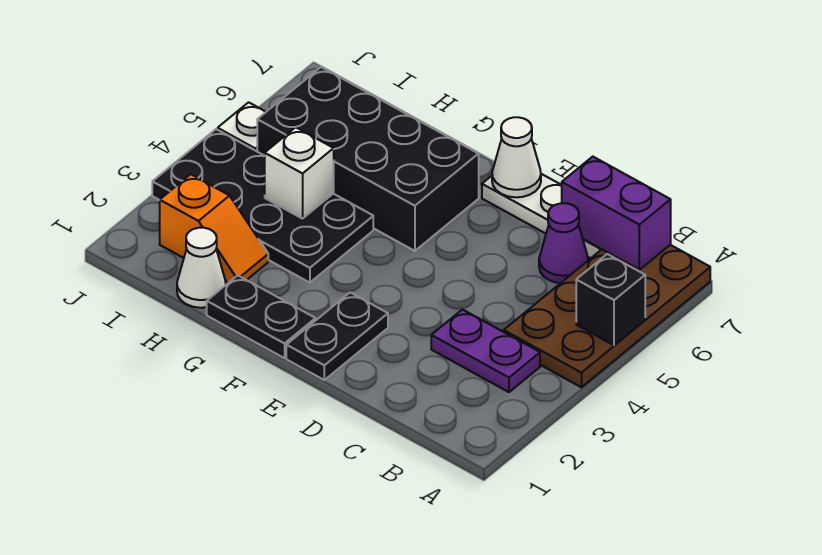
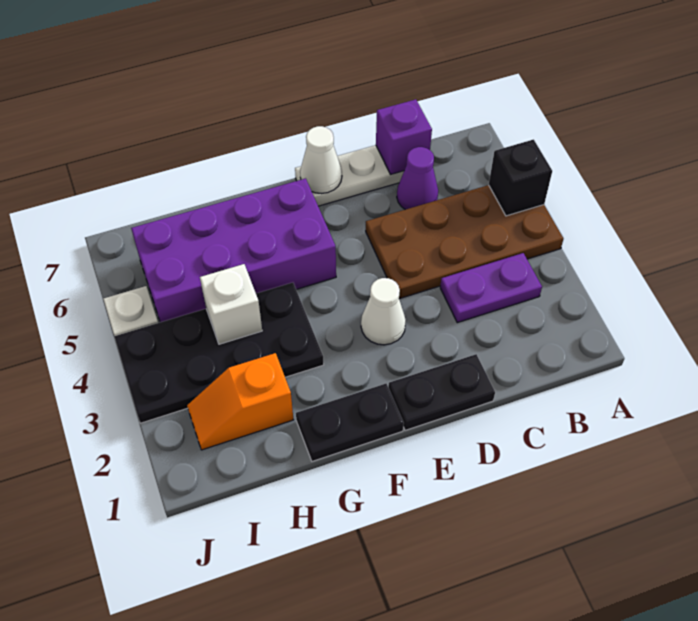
brown 2x4 plate [504,245,710,387] -> brown 2x4 plate turned to [366,185,563,299]
purple 1x2 brick [562,157,671,270] -> purple 1x1 brick [376,99,432,174]
black 1x2 plate [286,293,388,380] -> black 1x2 plate turned to [388,354,495,430]
black 2x4 brick [257,67,479,251] -> purple 2x4 brick [131,178,336,322]
white 1x1 cone [177,228,226,308] -> white 1x1 cone moved to [361,278,406,345]
orange 1x2 slope [160,174,268,283] -> orange 1x2 slope turned to [187,353,293,450]

